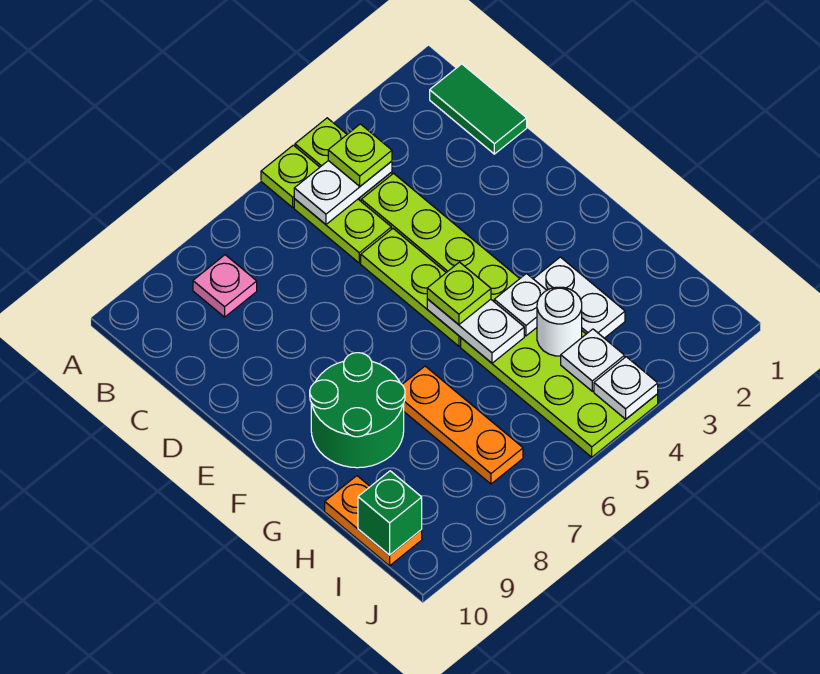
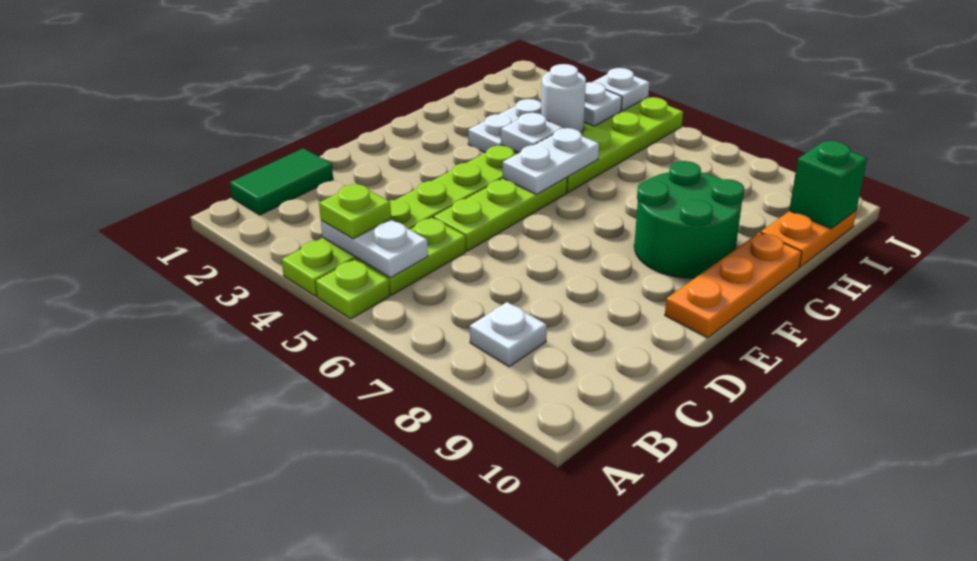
pink 1x1 plate [193,255,257,317] -> white 1x1 plate [470,302,547,367]
lime 1x1 plate [427,262,491,325] -> none
orange 1x3 plate [402,366,523,484] -> orange 1x3 plate moved to [665,233,802,338]

